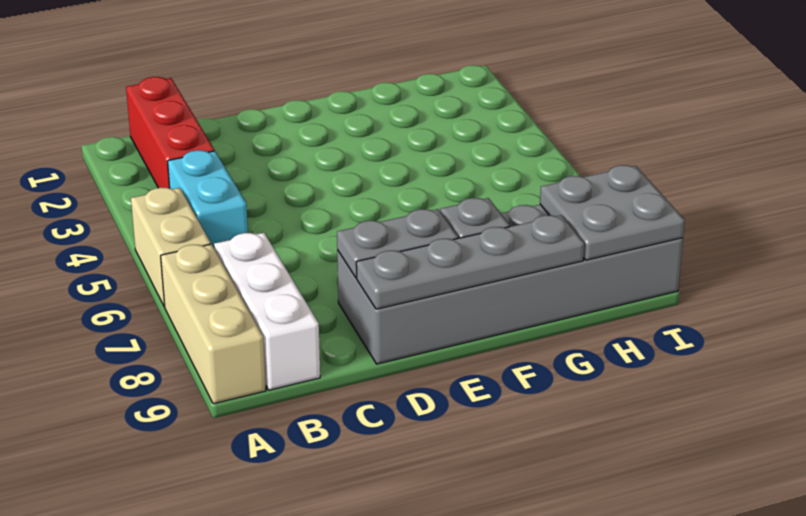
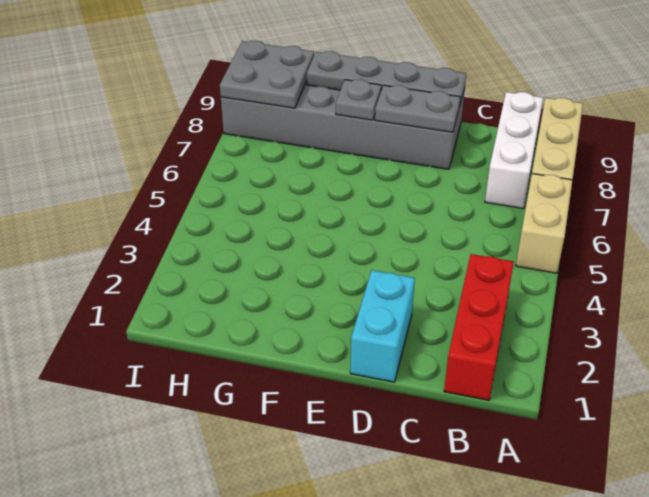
cyan 1x2 brick [168,150,248,248] -> cyan 1x2 brick moved to [350,270,415,382]

